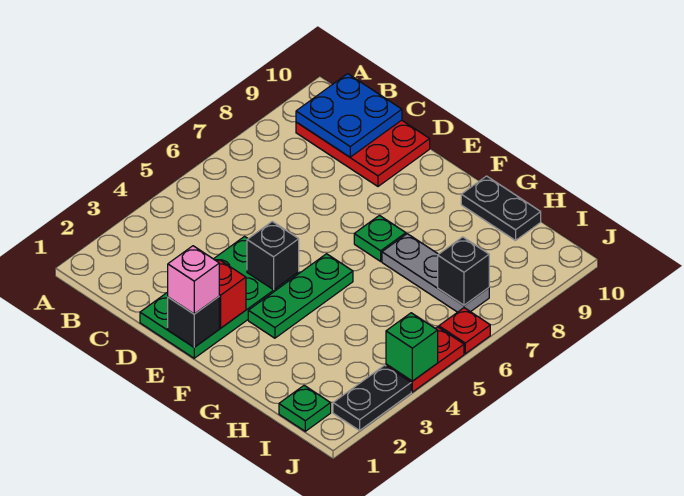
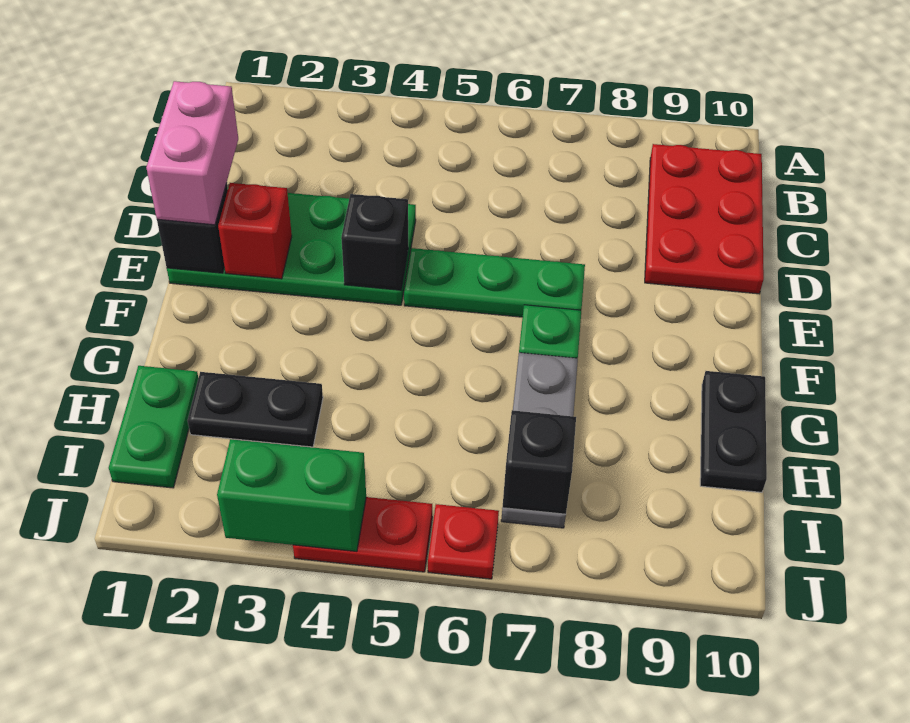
blue 2x2 plate [296,74,402,157] -> none
pink 1x1 brick [168,246,219,314] -> pink 1x2 brick [146,81,238,225]
green 1x3 plate [248,254,353,338] -> green 1x3 plate moved to [404,248,585,317]
green 1x1 plate [279,386,331,431] -> green 1x2 plate [109,366,198,488]
black 1x2 plate [333,365,411,430] -> black 1x2 plate moved to [188,372,323,447]
green 1x1 brick [386,313,438,381] -> green 1x2 brick [217,439,366,551]

